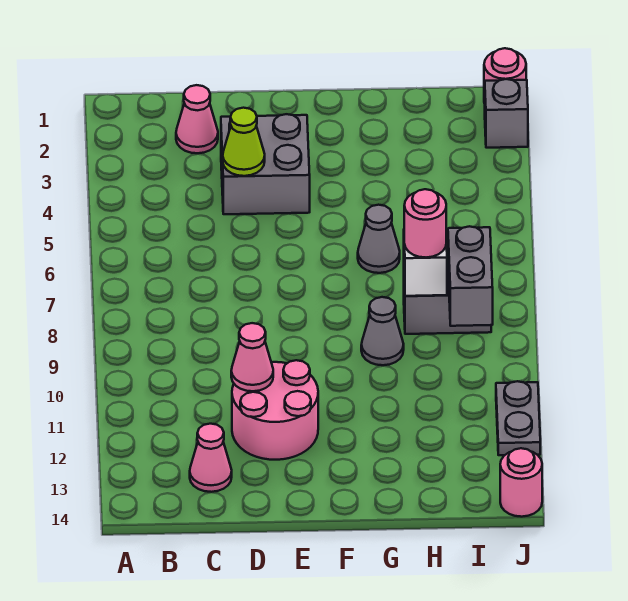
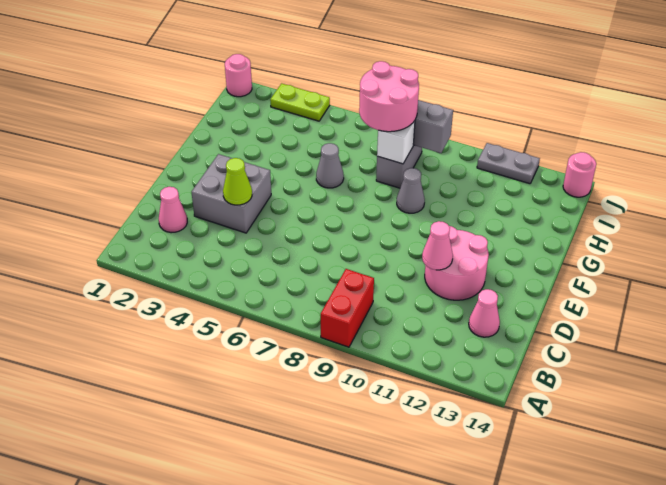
none -> red 1x2 brick [321,269,374,347]
pink 1x1 round brick [404,189,446,257] -> pink 2x2 round brick [359,61,419,132]
grey 1x1 brick [485,79,528,148] -> none
none -> lime 1x2 plate [270,83,330,121]

